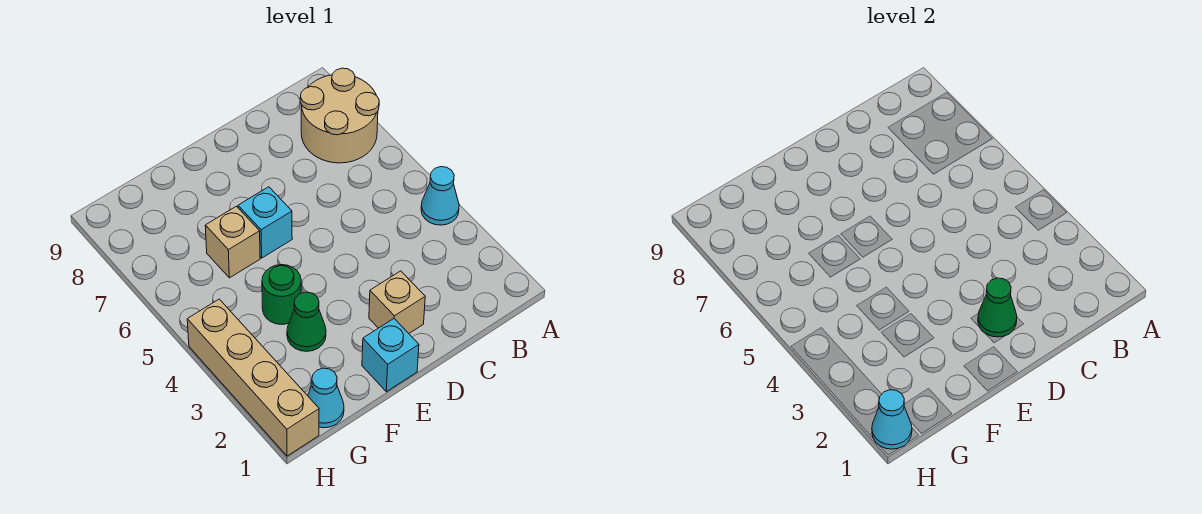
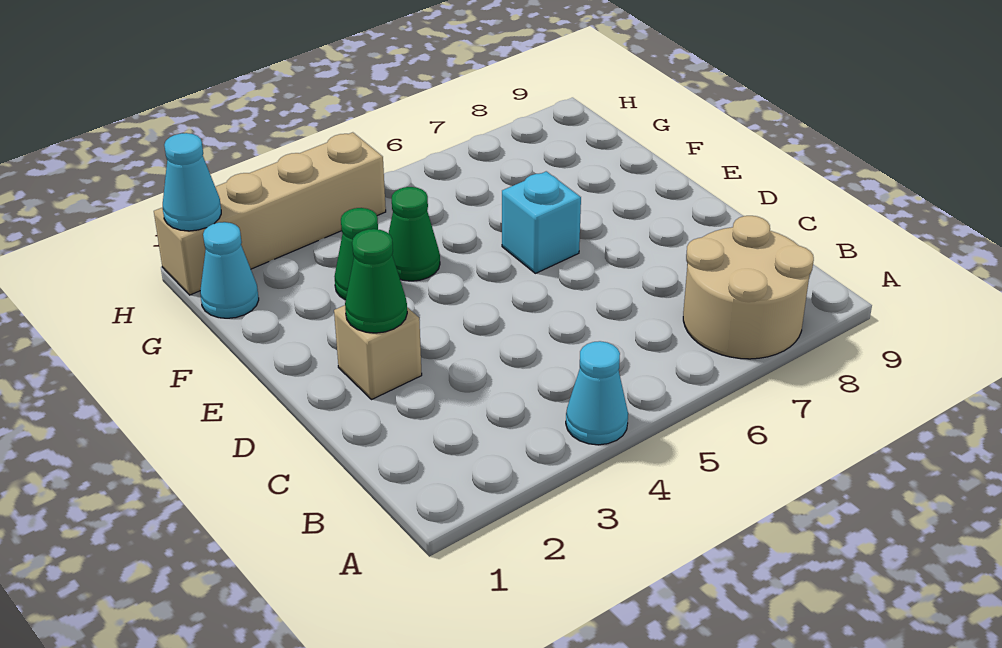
cyan 1x1 brick [362,319,419,392] -> none
green 1x1 round brick [262,265,301,325] -> green 1x1 cone [388,187,440,281]
tan 1x1 brick [205,206,260,278] -> none

